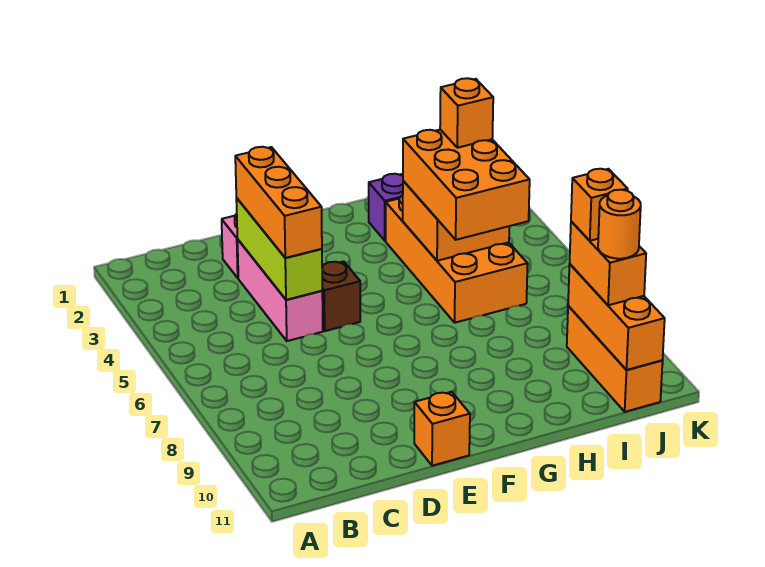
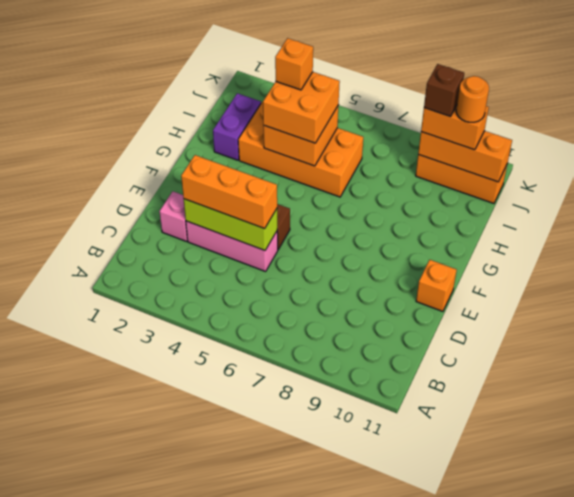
orange 2x3 brick [403,130,530,240] -> orange 2x2 brick [263,72,340,143]
orange 1x1 brick [571,169,628,241] -> brown 1x1 brick [424,64,464,117]

